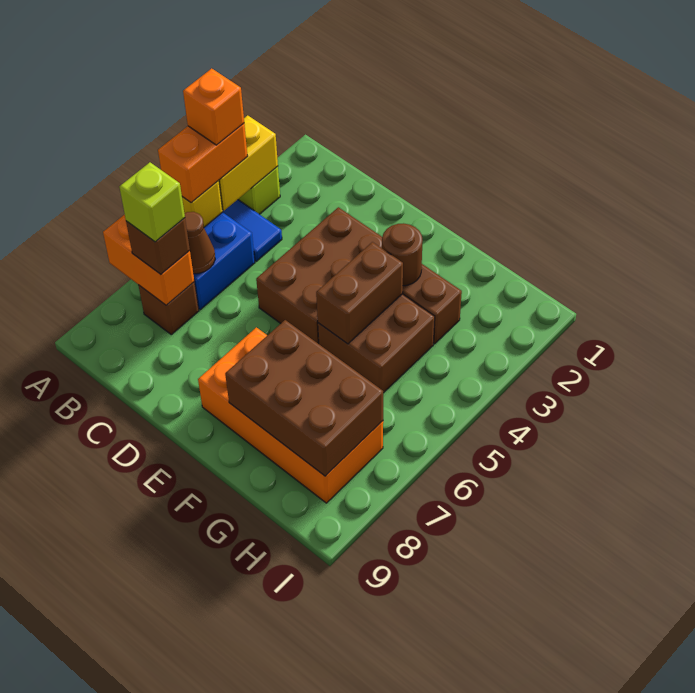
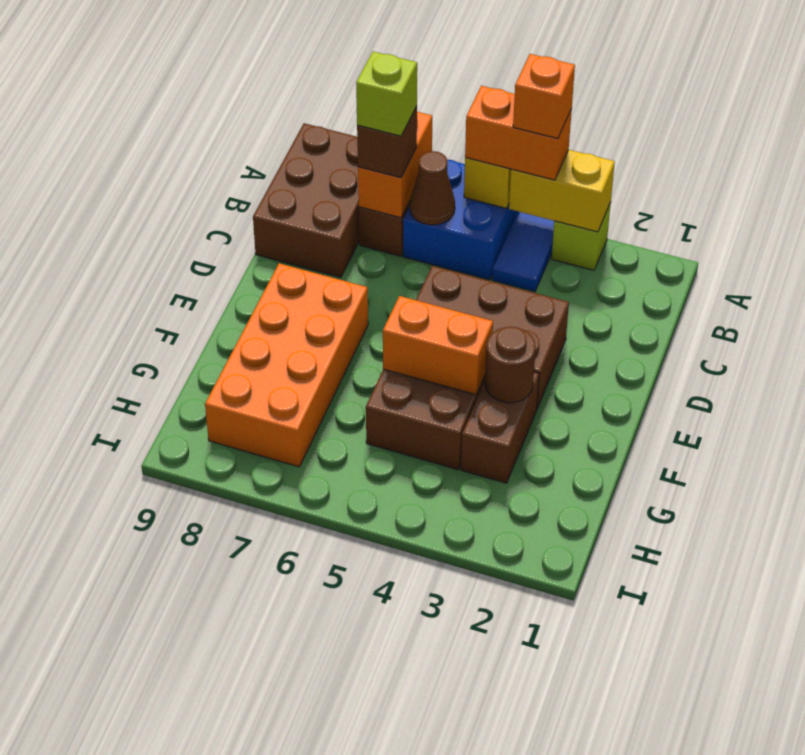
brown 1x2 brick [316,242,403,344] -> orange 1x2 brick [383,296,493,395]
brown 2x3 brick [225,320,383,476] -> brown 2x3 brick moved to [253,123,359,277]

